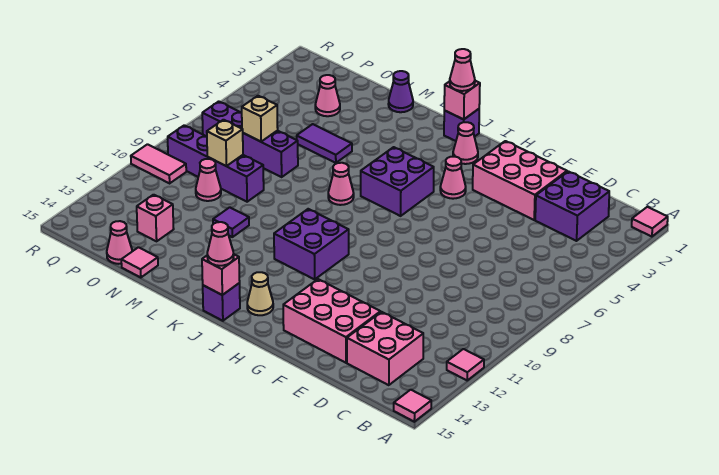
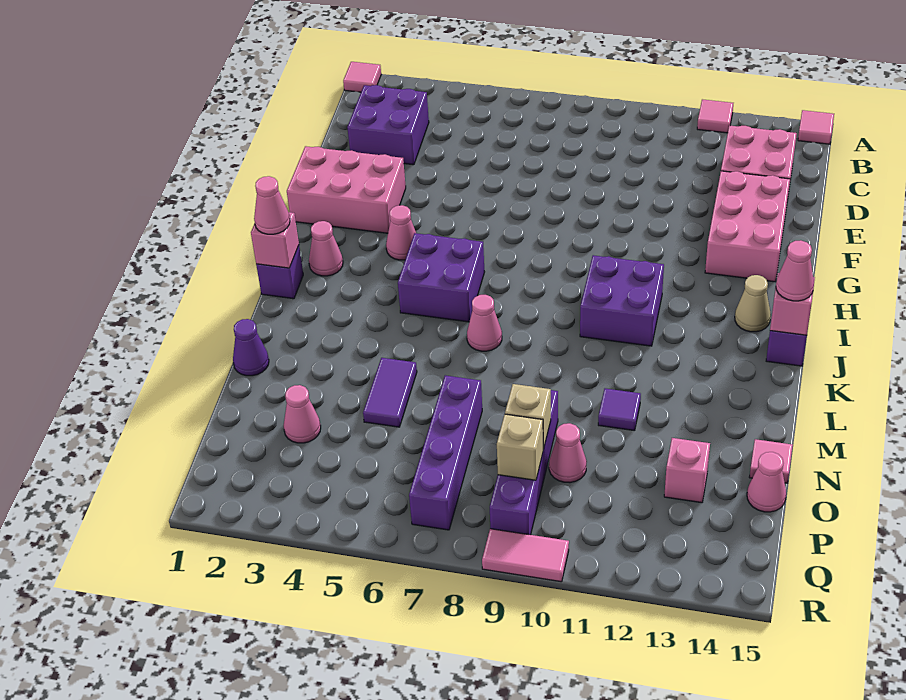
pink 2x3 brick [473,141,567,220] -> pink 2x3 brick turned to [287,146,406,233]
tan 1x1 brick [242,96,278,142] -> tan 1x1 brick moved to [497,414,543,480]
pink 1x2 tile [131,144,186,183] -> pink 1x2 tile turned to [482,529,569,582]

